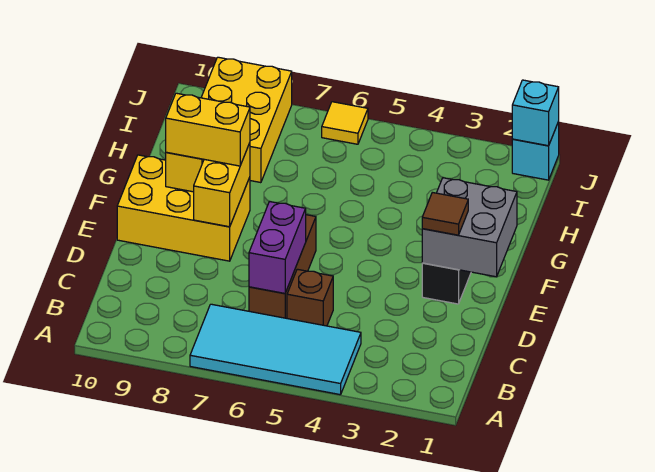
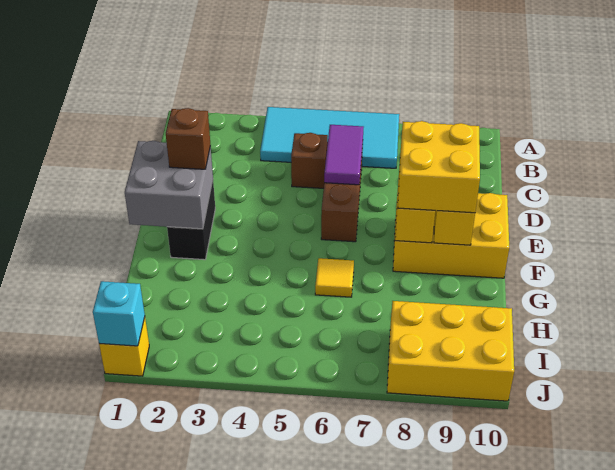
purple 1x2 brick [249,202,306,293] -> purple 1x2 tile [324,125,363,185]
brown 1x1 tile [422,192,468,235] -> brown 1x1 brick [166,108,210,169]
yellow 1x2 brick [166,93,250,166] -> yellow 2x2 brick [398,121,480,213]
yellow 2x3 brick [201,57,292,183] -> yellow 2x3 brick turned to [387,301,514,401]
cyan 1x1 brick [512,122,559,180] -> yellow 1x1 brick [99,317,149,376]
yellow 1x1 tile [322,102,368,144] -> yellow 1x1 tile moved to [315,258,354,297]

